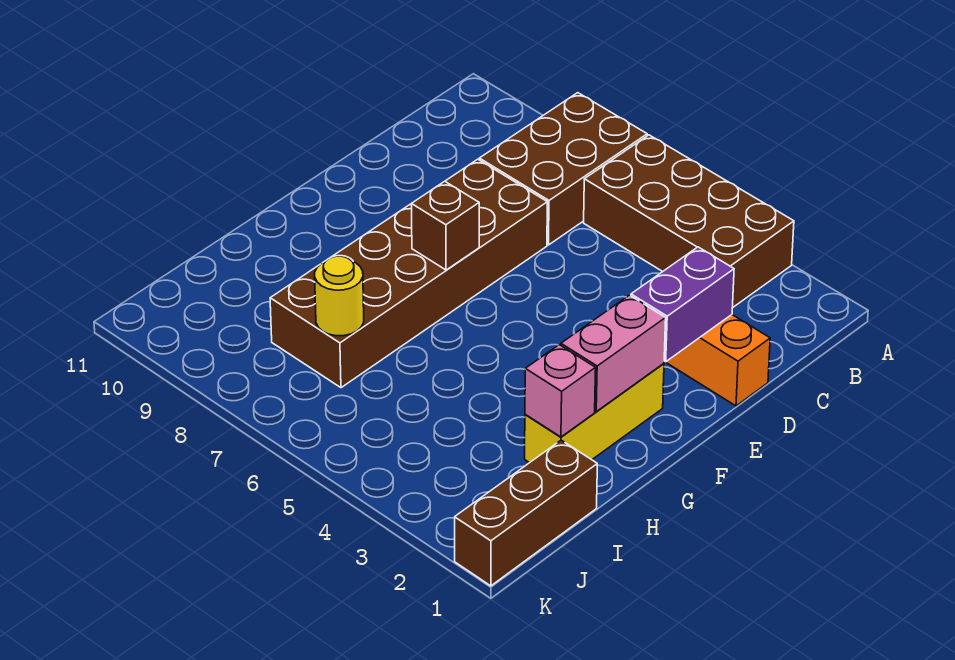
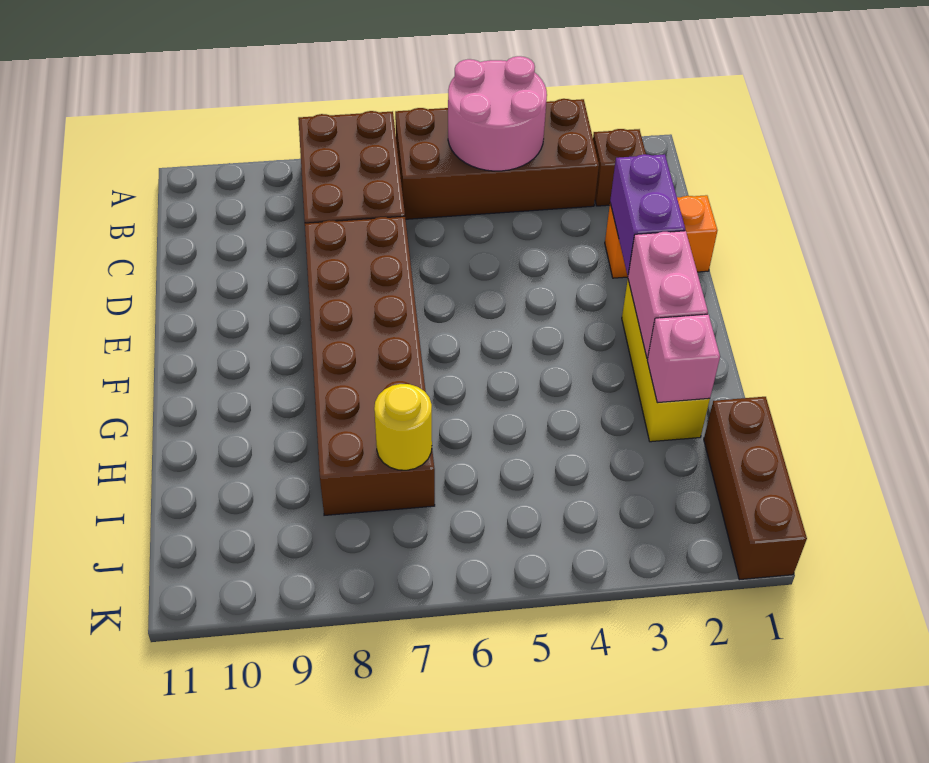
none -> pink 2x2 round brick [448,56,547,171]
brown 1x1 brick [411,181,479,270] -> brown 1x1 brick moved to [593,129,646,206]

